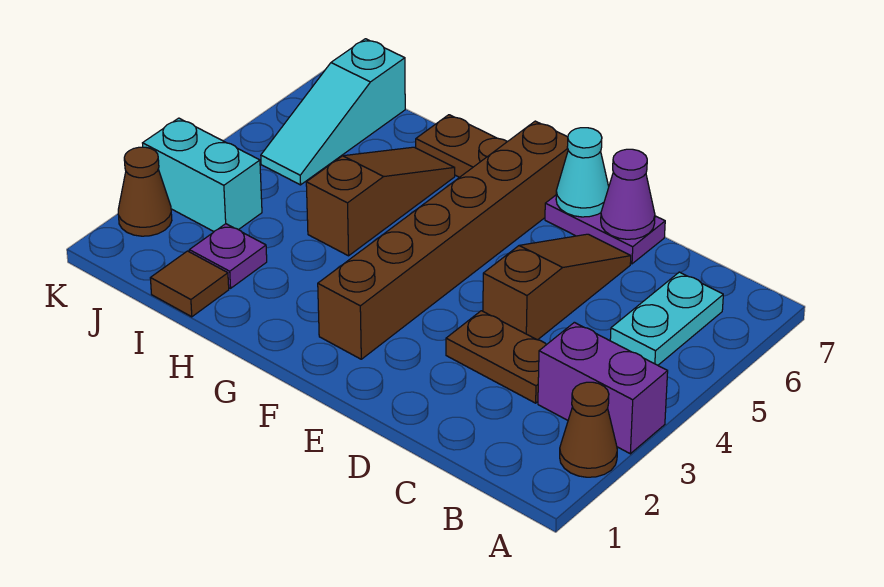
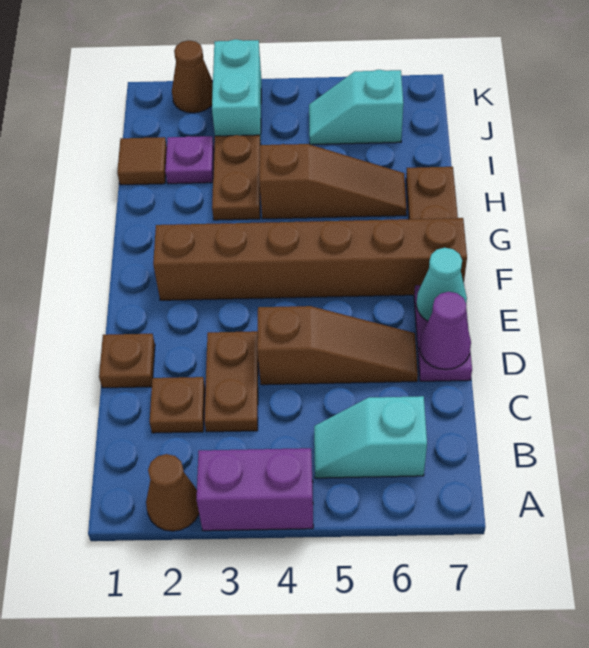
purple 1x2 brick [538,322,668,454] -> purple 1x2 brick turned to [197,448,313,531]
cyan 1x2 plate [610,272,723,365] -> cyan 1x2 slope [314,396,427,478]
none -> brown 1x1 plate [150,377,205,433]
none -> brown 1x1 plate [99,334,155,388]
none -> brown 1x2 plate [212,135,260,220]
cyan 1x3 slope [261,39,405,185] -> cyan 1x2 slope [309,70,403,145]

